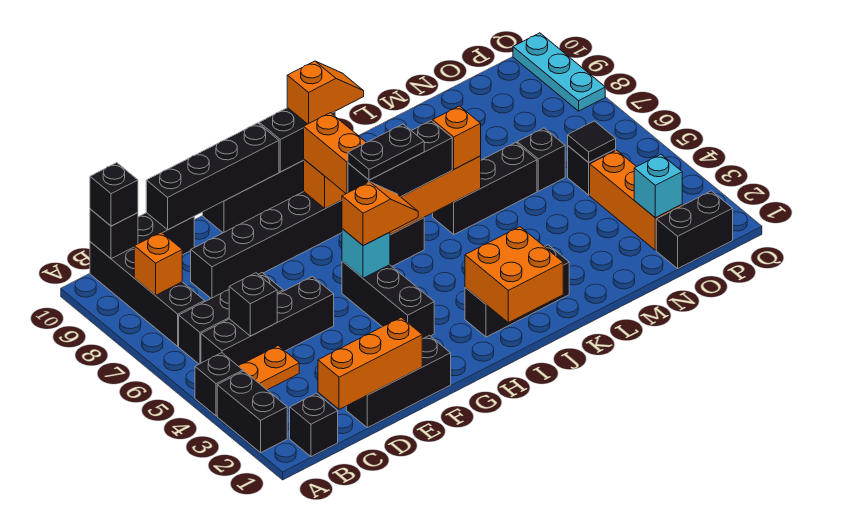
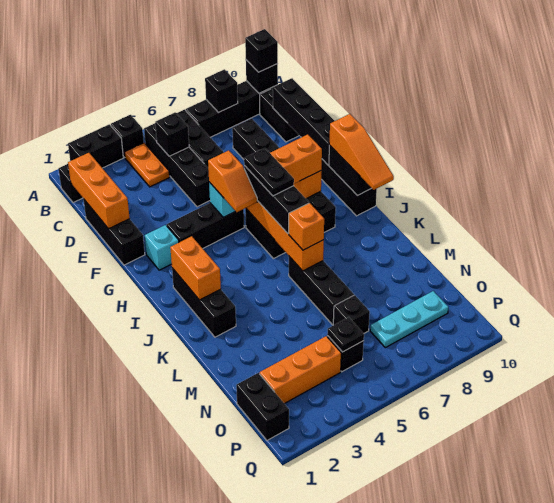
orange 1x1 brick [134,232,182,295] -> black 1x1 brick [205,69,238,113]
orange 2x2 brick [465,227,563,323] -> orange 1x2 brick [170,236,221,300]
orange 1x2 slope [287,61,364,124] -> orange 1x3 slope [329,114,394,190]
cyan 1x1 brick [634,154,682,218] -> cyan 1x1 brick moved to [145,225,179,270]
black 1x1 tile [568,121,616,162] -> black 1x1 plate [327,317,364,352]
cyan 1x3 plate [513,33,605,111] -> cyan 1x3 plate moved to [370,291,448,348]

